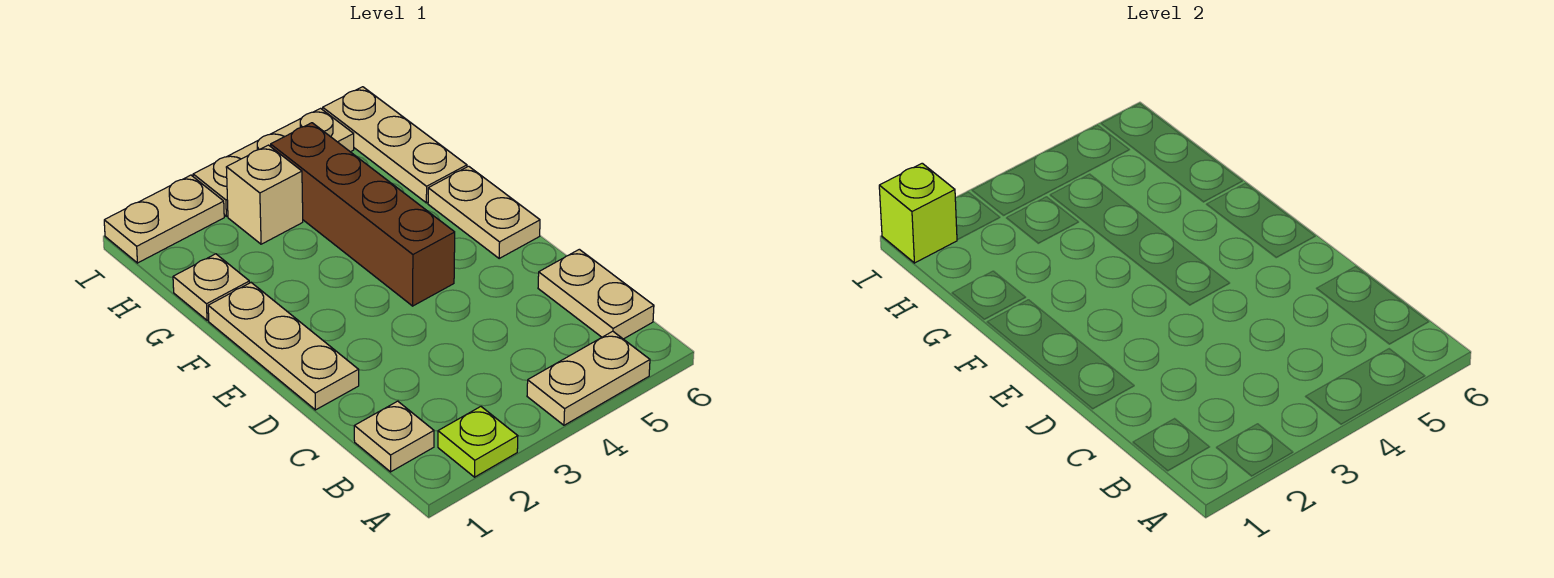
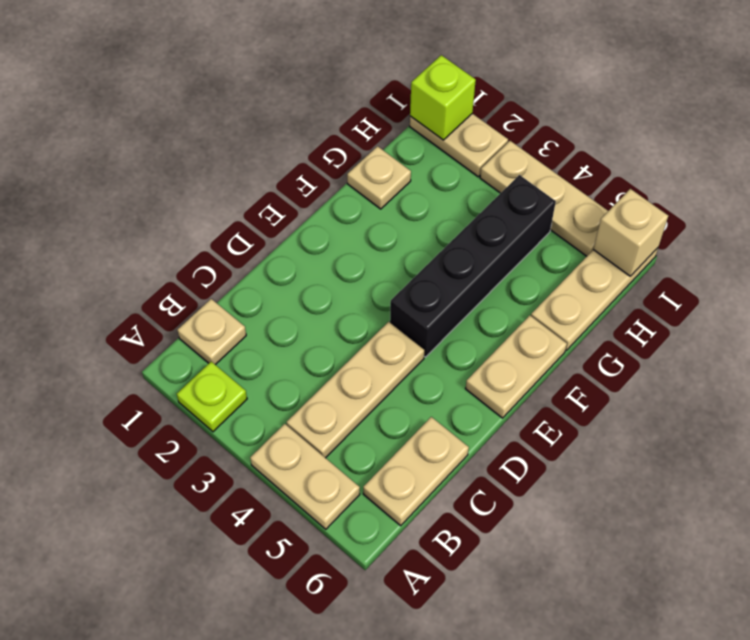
tan 1x3 plate [208,283,359,410] -> tan 1x3 plate moved to [286,322,424,458]
brown 1x4 brick [271,123,455,306] -> black 1x4 brick [390,175,556,357]
tan 1x1 brick [226,145,303,244] -> tan 1x1 brick moved to [593,189,668,276]

